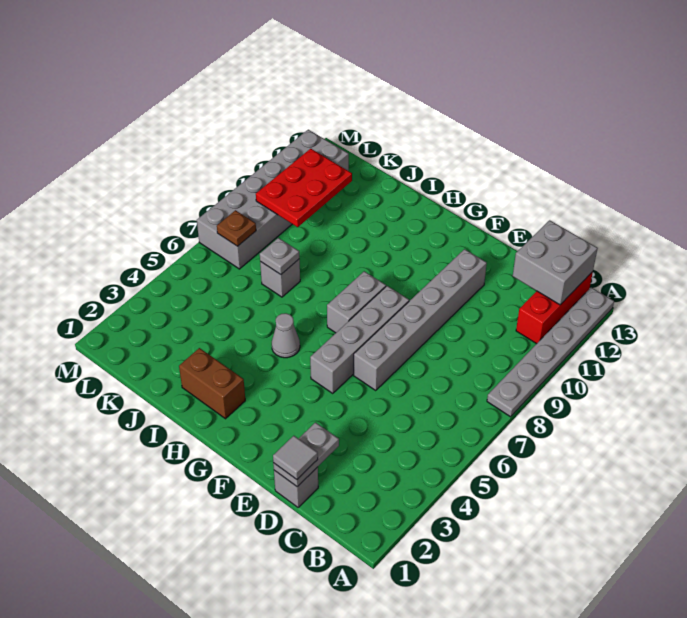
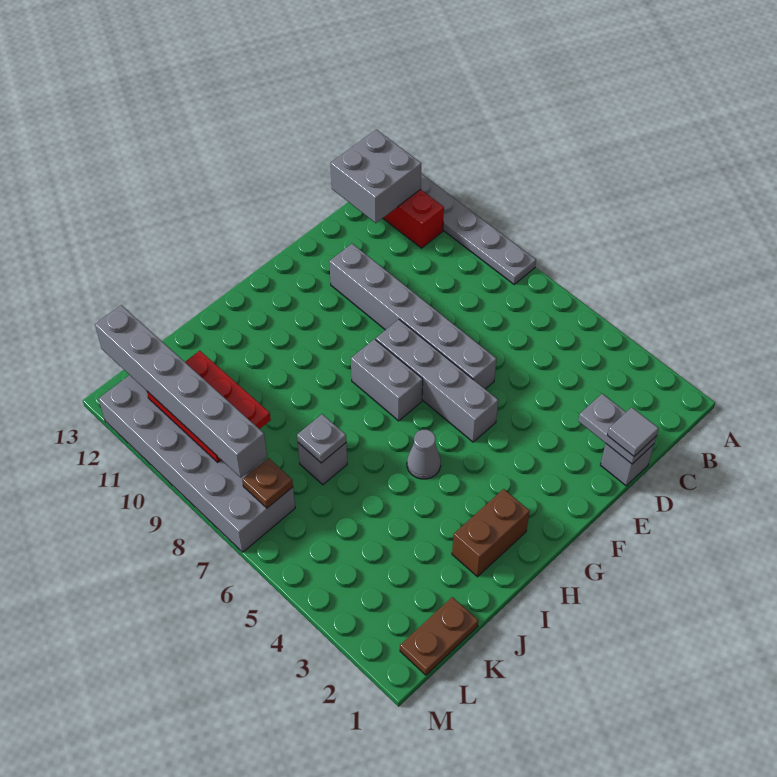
none -> brown 1x2 plate [400,597,478,675]
none -> grey 1x6 brick [95,305,267,478]

